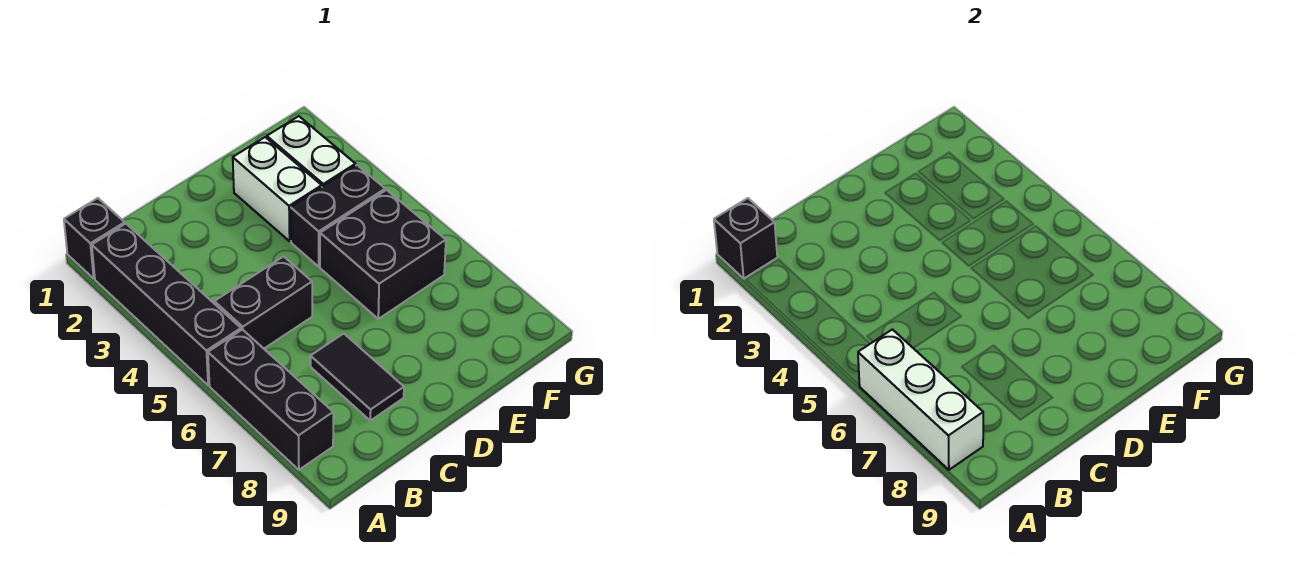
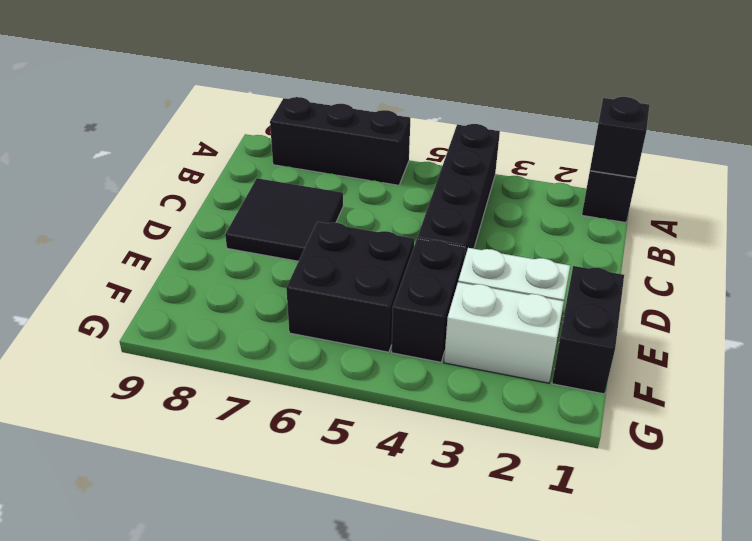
black 1x4 brick [92,224,241,385] -> black 1x4 brick turned to [417,124,500,256]
white 1x3 brick [858,330,983,470] -> none
black 1x2 brick [214,257,312,348] -> black 1x2 brick moved to [552,266,624,394]
black 1x2 tile [310,334,404,421] -> black 2x2 tile [225,178,343,261]

